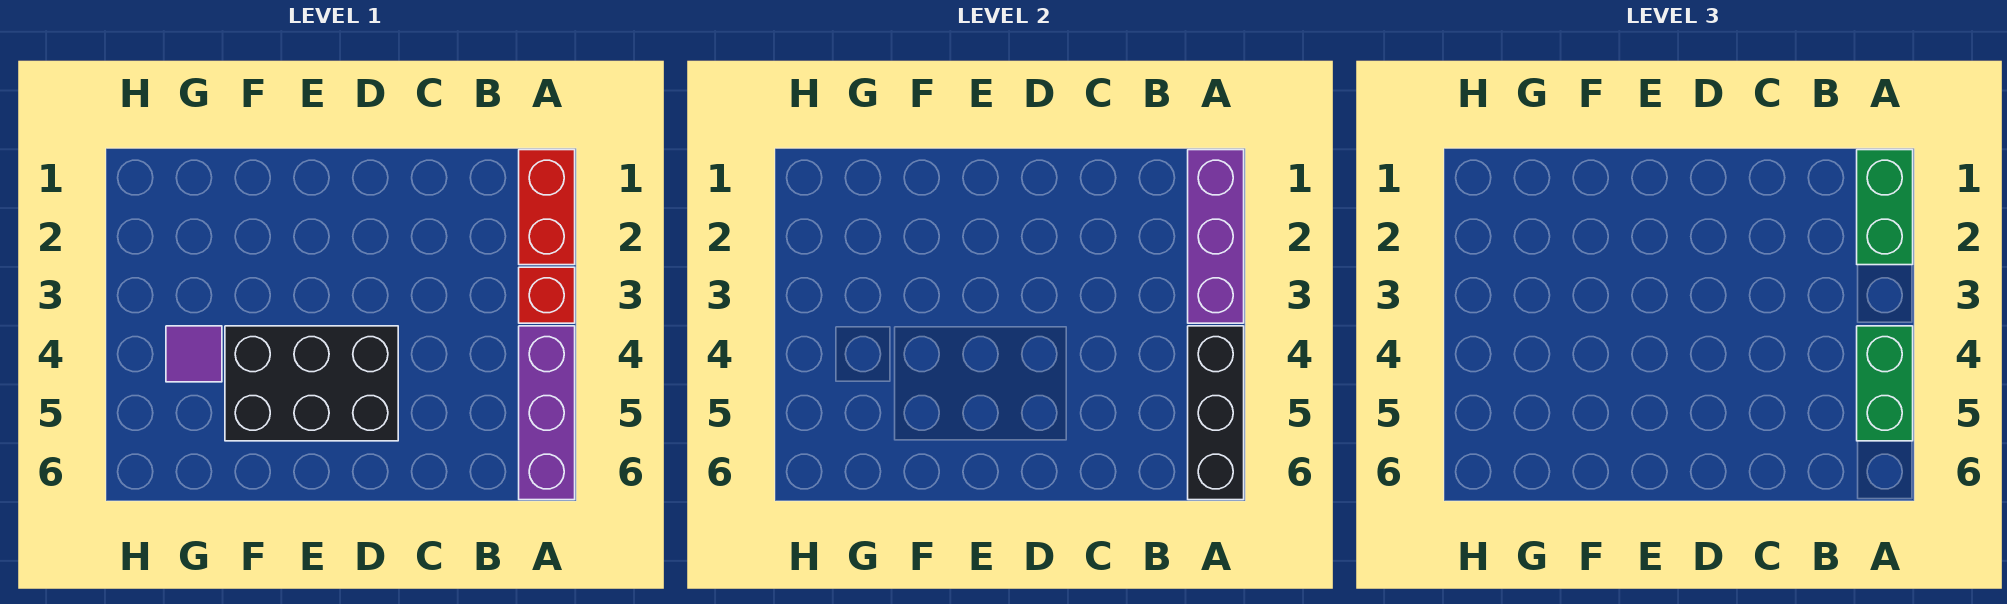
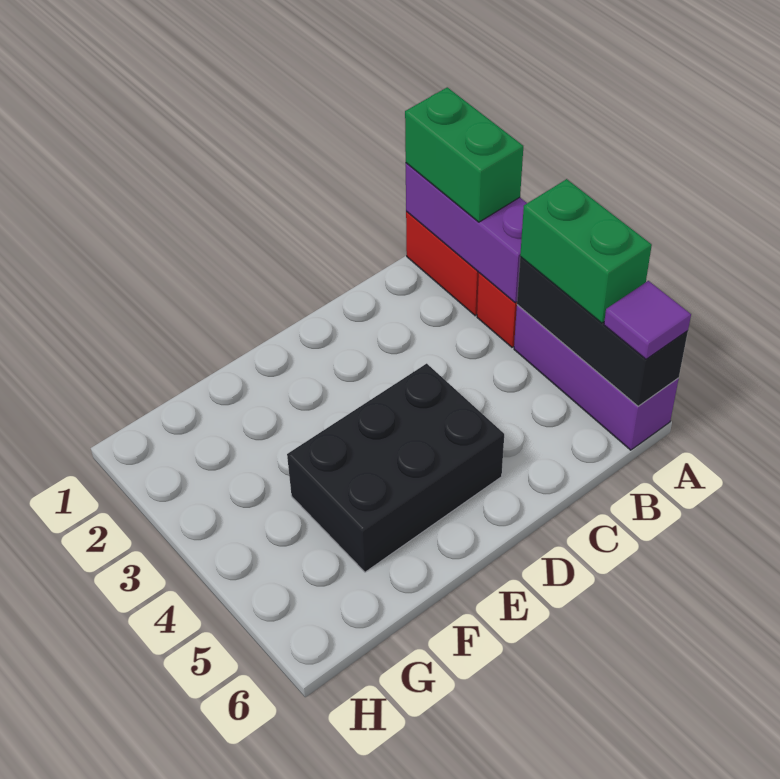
purple 1x1 tile [166,326,222,382] -> purple 1x1 tile moved to [604,281,691,359]

